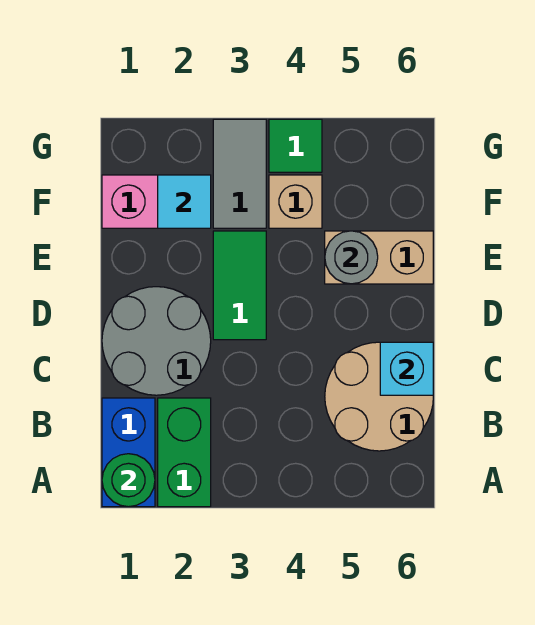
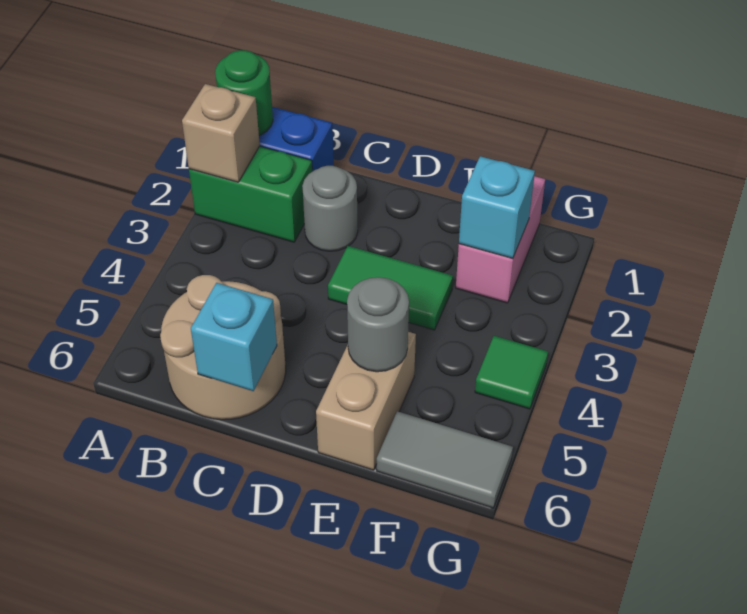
grey 2x2 round brick [102,287,211,395] -> grey 1x1 round brick [302,166,358,251]
cyan 1x1 tile [158,175,211,228] -> cyan 1x1 brick [459,156,535,259]
grey 1x2 tile [213,119,266,228] -> grey 1x2 tile moved to [377,411,513,508]
tan 1x1 brick [269,175,322,228] -> tan 1x1 brick moved to [182,84,260,182]

